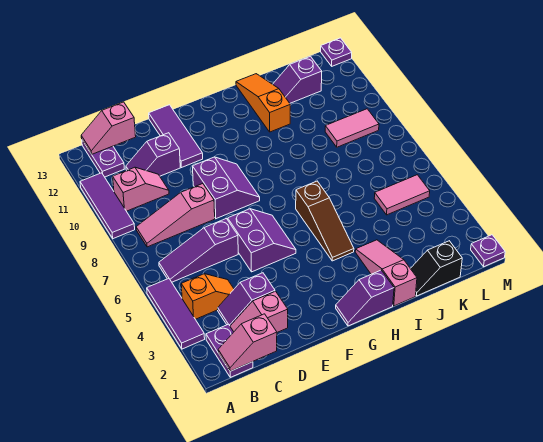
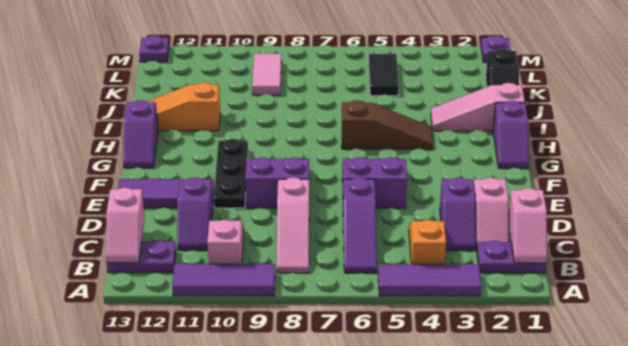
none -> black 1x3 plate [214,139,248,208]
purple 1x2 slope [273,56,322,103] -> purple 1x2 slope moved to [123,100,158,168]
pink 1x2 tile [374,175,430,215] -> black 1x2 tile [369,54,399,96]

